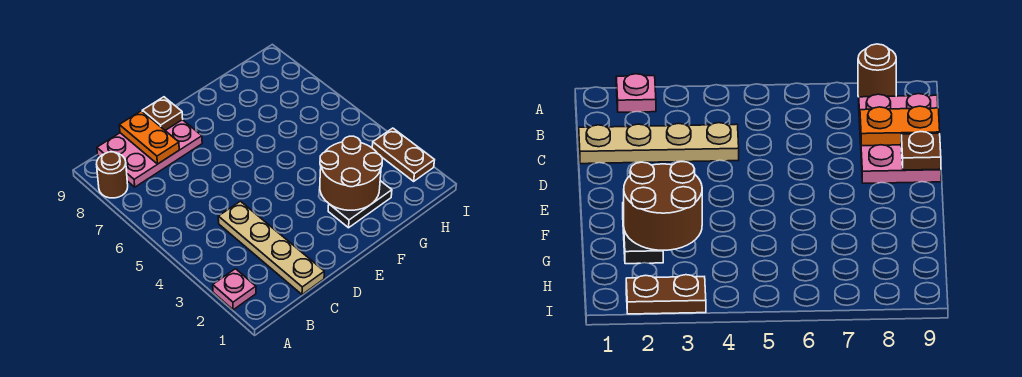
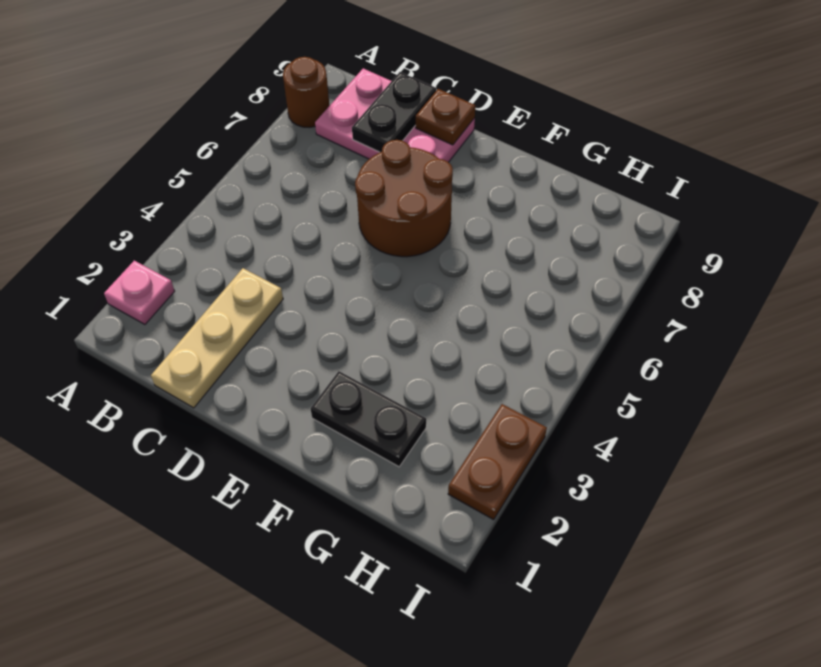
tan 1x4 plate [218,201,324,295] -> tan 1x3 plate [151,268,283,408]
orange 1x2 plate [119,111,179,164] -> black 1x2 plate [352,72,436,152]
brown 2x2 round brick [320,136,382,210] -> brown 2x2 round brick moved to [355,140,453,257]

